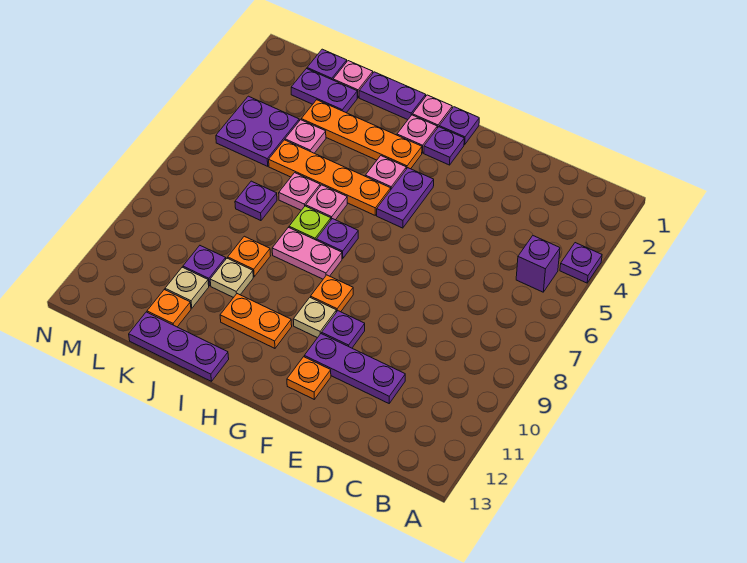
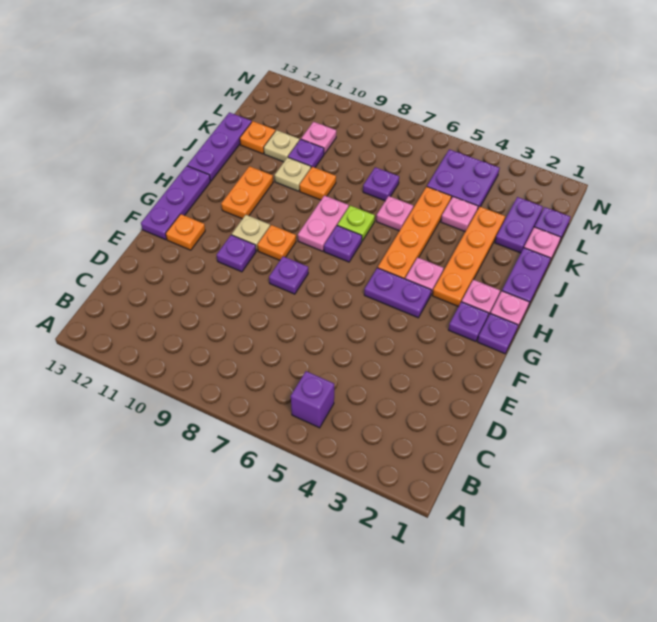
purple 1x1 plate [560,243,602,283] -> purple 1x1 plate moved to [269,256,308,294]
purple 1x3 plate [304,334,405,403] -> purple 1x3 plate moved to [141,166,210,240]
pink 1x1 plate [306,185,347,220] -> pink 1x1 plate moved to [301,122,336,154]

